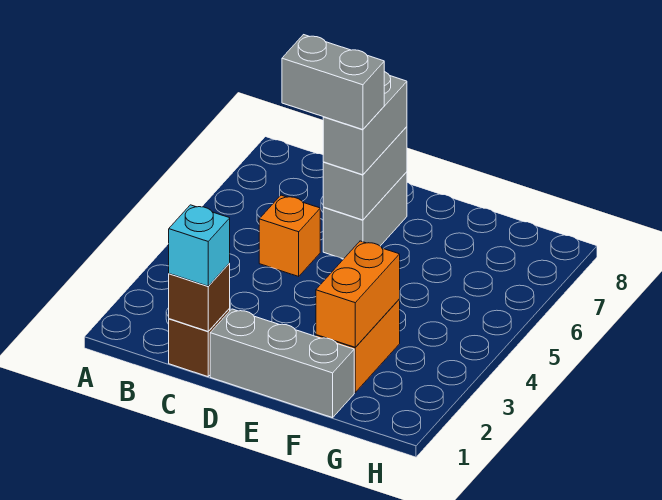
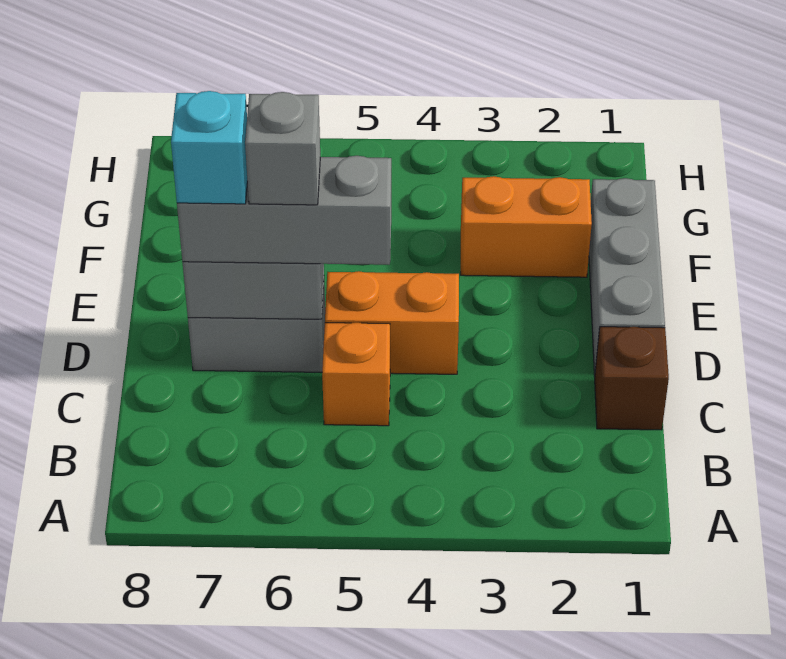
brown 1x1 brick [169,263,230,331] -> none
cyan 1x1 brick [169,205,230,286] -> cyan 1x1 brick moved to [171,91,247,204]
grey 1x2 brick [282,35,384,130] -> grey 1x1 brick [245,92,320,205]
grey 1x2 brick [323,72,407,175] -> grey 1x3 brick [177,156,391,265]
orange 1x2 brick [316,241,400,347] -> orange 1x2 brick moved to [325,271,459,374]

